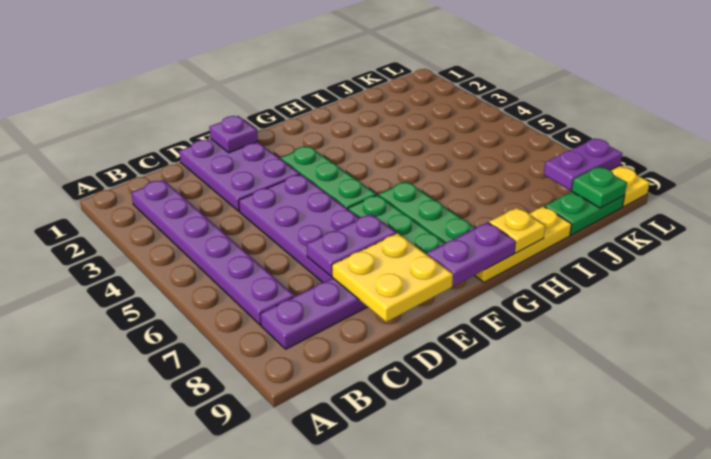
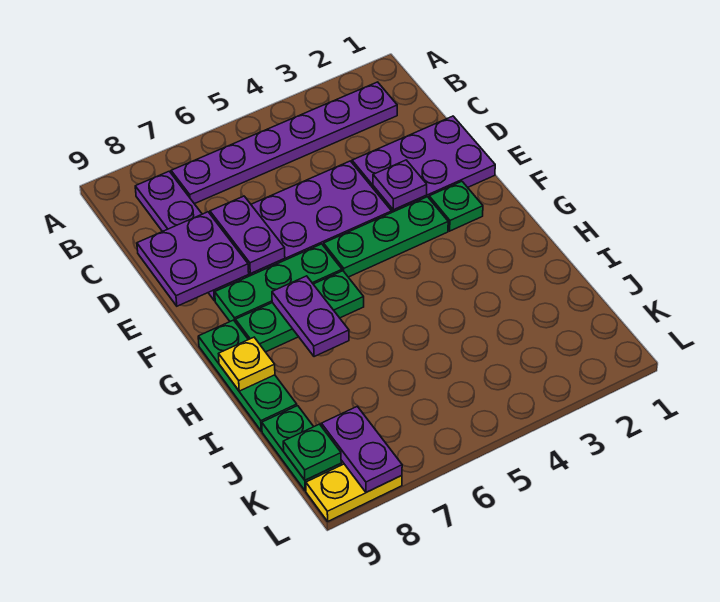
yellow 2x2 plate [332,233,453,322] -> purple 2x2 plate [137,212,249,306]
purple 1x1 plate [209,116,258,153] -> purple 1x1 plate moved to [373,160,427,210]
none -> green 1x1 plate [429,181,483,231]
purple 1x2 plate [427,222,516,286] -> purple 1x2 plate moved to [272,276,349,357]
yellow 1x3 plate [474,206,572,282] -> green 1x3 plate [198,320,297,431]

